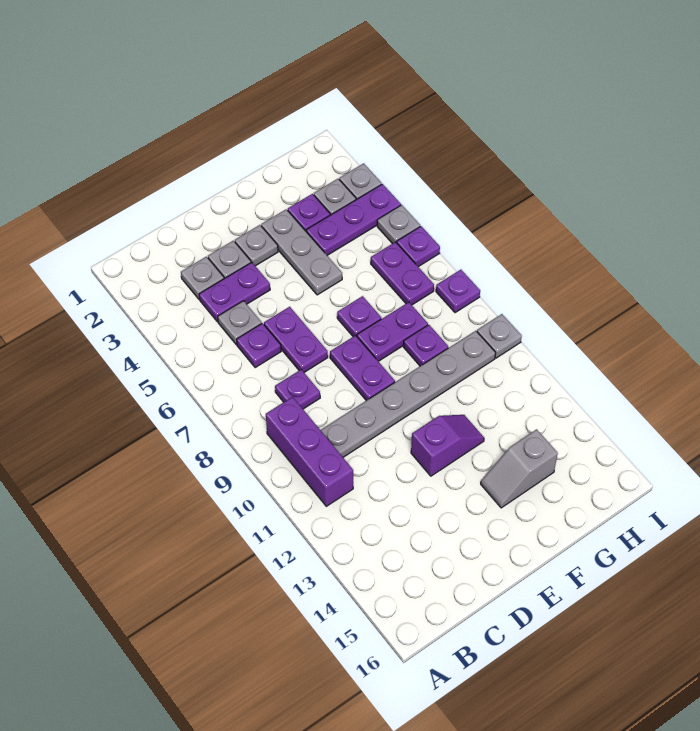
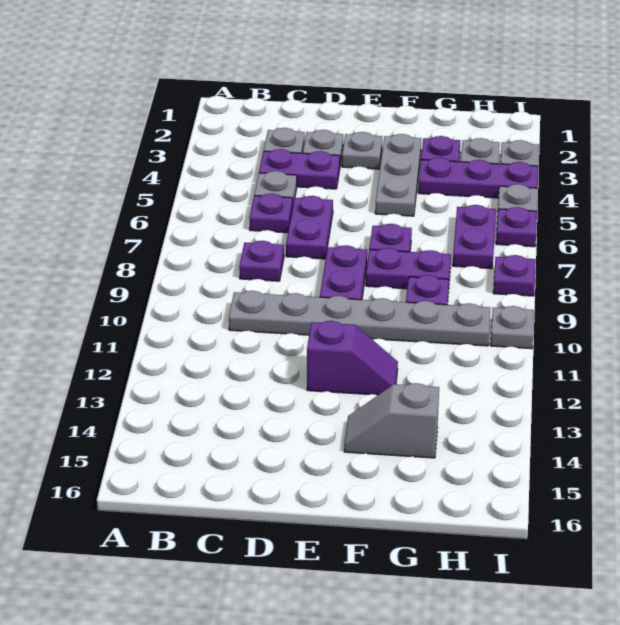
purple 1x3 brick [266,397,353,506] -> none

